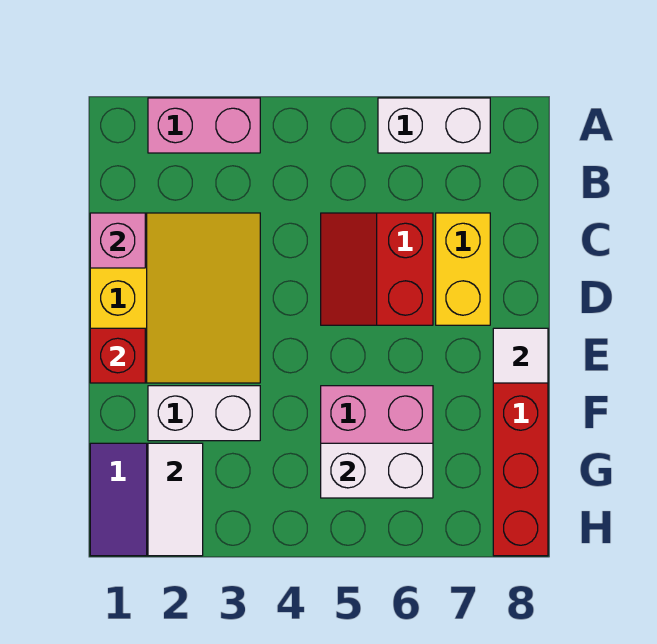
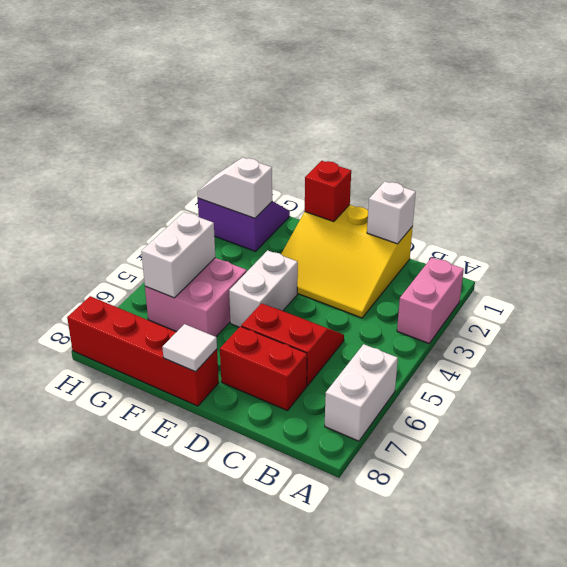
pink 1x1 brick [90,213,145,268] -> white 1x1 brick [367,181,416,244]
yellow 1x2 brick [436,213,490,325] -> red 1x2 brick [220,326,307,411]
white 1x2 brick [148,386,260,441] -> white 1x2 brick moved to [229,250,298,327]
white 1x2 tile [148,443,203,556] -> white 1x2 slope [197,157,272,218]

